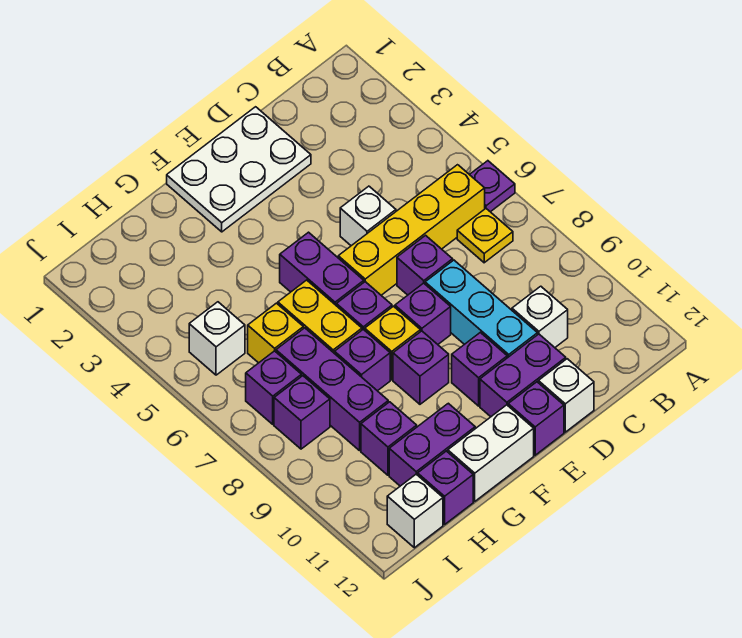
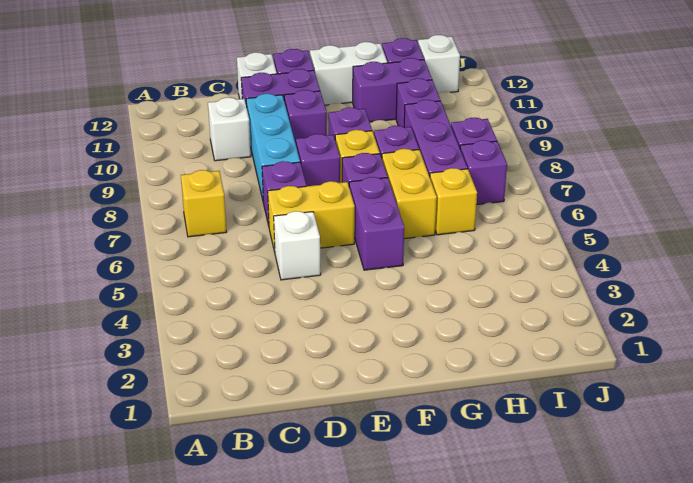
purple 1x1 plate [469,161,515,212] -> none
yellow 1x4 brick [338,165,485,295] -> yellow 1x2 brick [268,181,355,252]
yellow 1x1 plate [457,209,513,263] -> yellow 1x1 brick [181,170,227,237]
white 2x3 plate [167,107,311,232] -> none
white 1x1 brick [189,302,245,375] -> none

